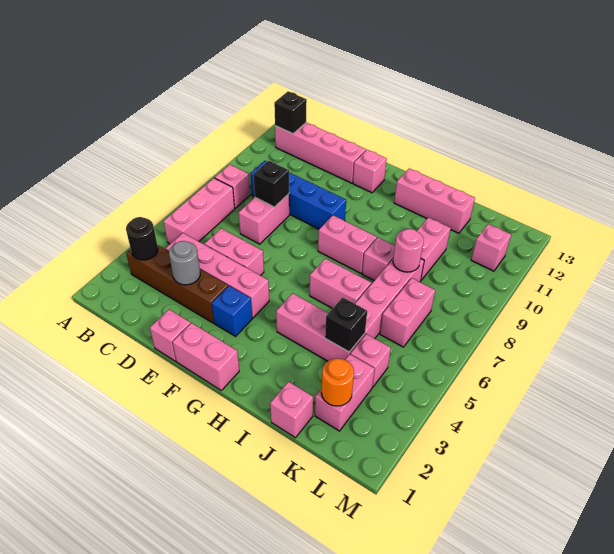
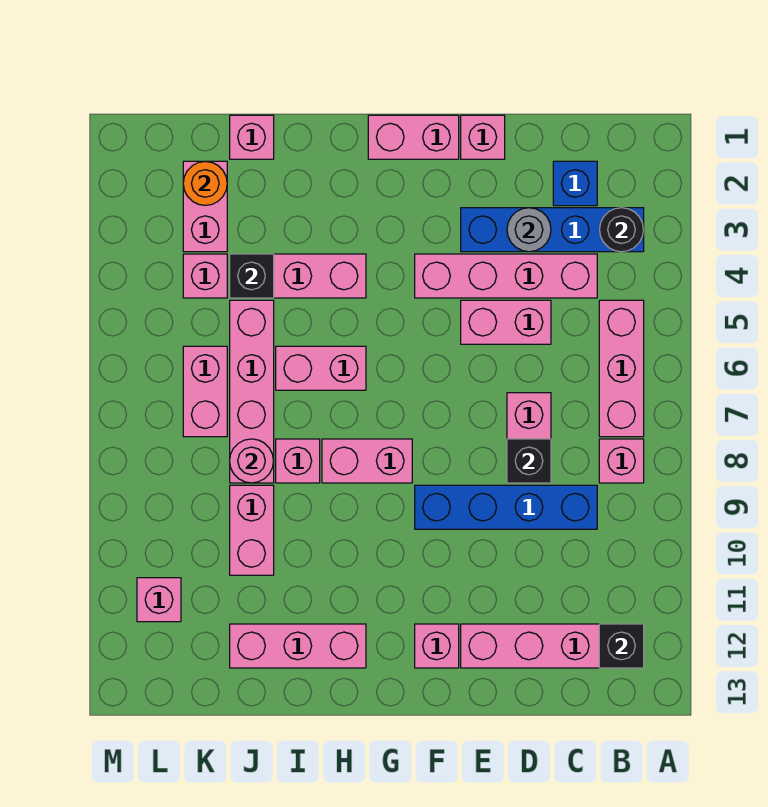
brown 1x4 brick [126,245,228,323] -> blue 1x4 brick [461,208,644,252]
blue 1x1 brick [212,286,252,336] -> blue 1x1 brick moved to [553,161,597,206]

